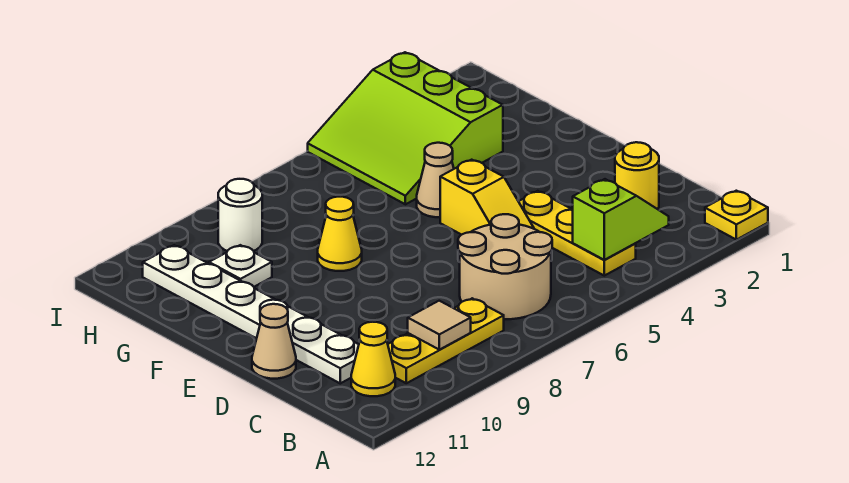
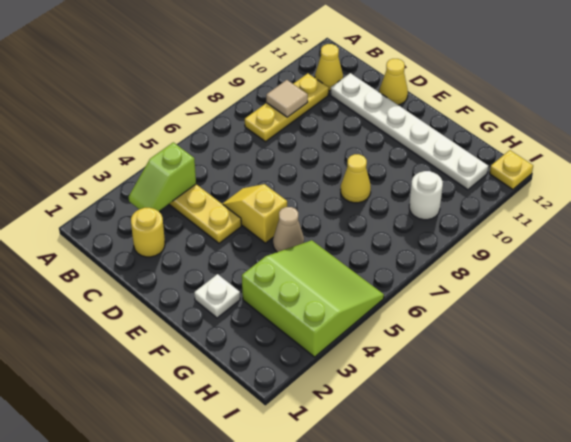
yellow 1x1 plate [705,191,768,240] -> yellow 1x1 plate moved to [490,150,533,189]
tan 2x2 round brick [458,214,552,319] -> none
tan 1x1 cone [252,304,296,379] -> yellow 1x1 cone [379,59,408,105]
white 1x1 plate [209,245,272,287] -> white 1x1 plate moved to [194,274,240,318]

